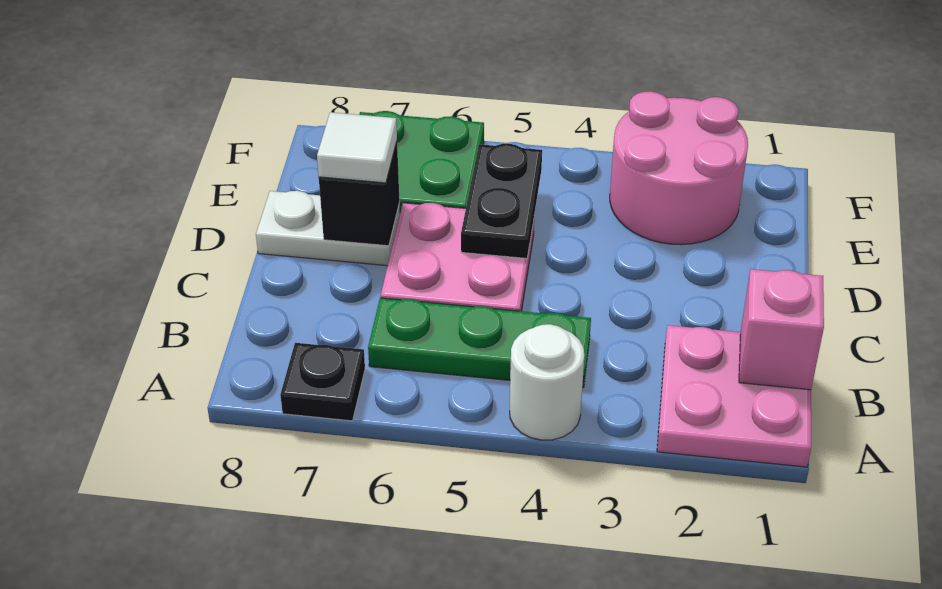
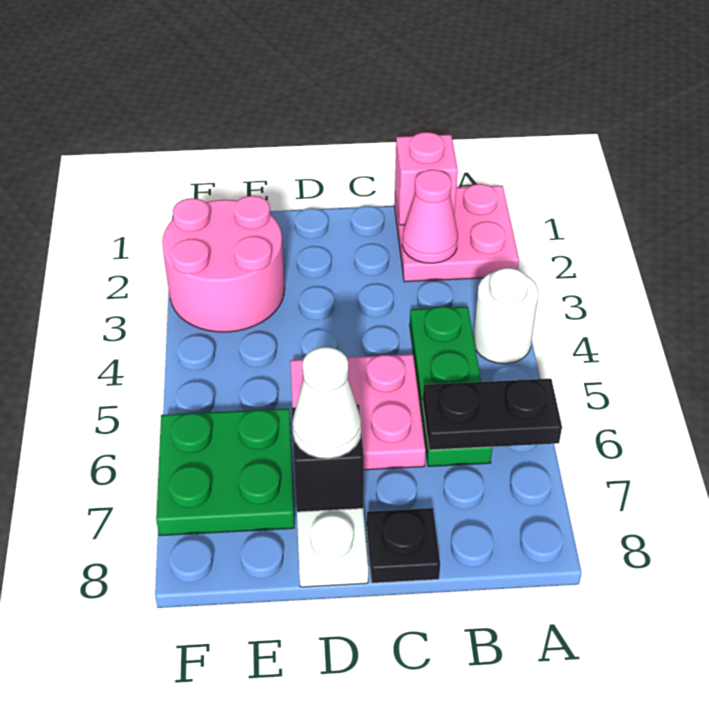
black 1x1 plate [280,343,365,421] -> black 1x1 plate moved to [367,508,440,583]
none -> pink 1x1 cone [402,170,458,263]
black 1x2 plate [461,144,542,258] -> black 1x2 plate moved to [423,379,562,450]
white 1x1 tile [317,112,397,183] -> white 1x1 cone [292,347,361,458]

